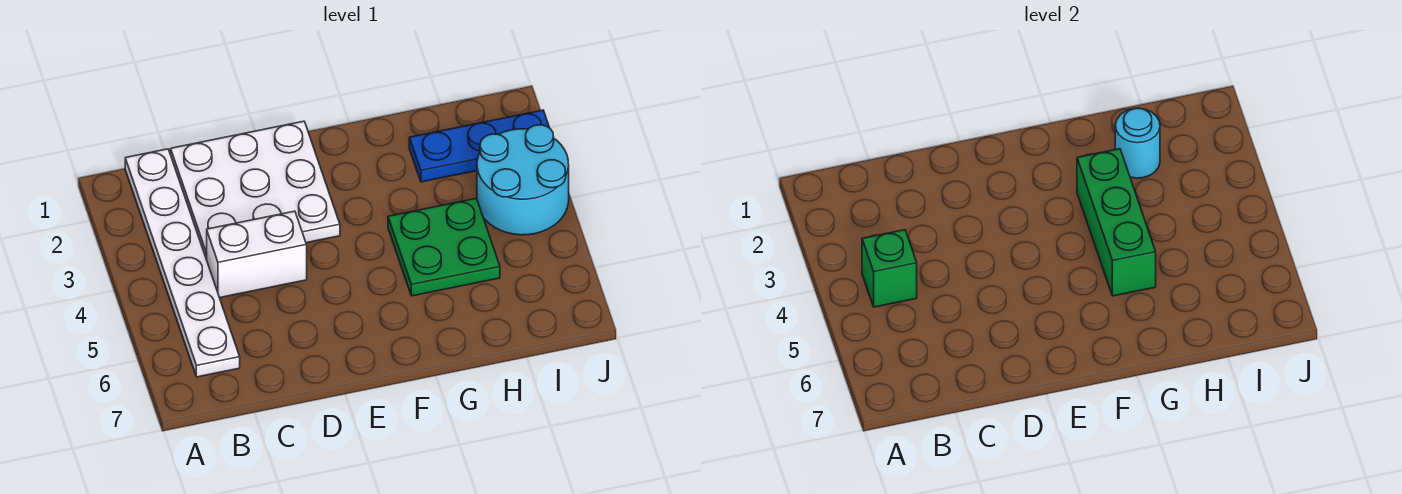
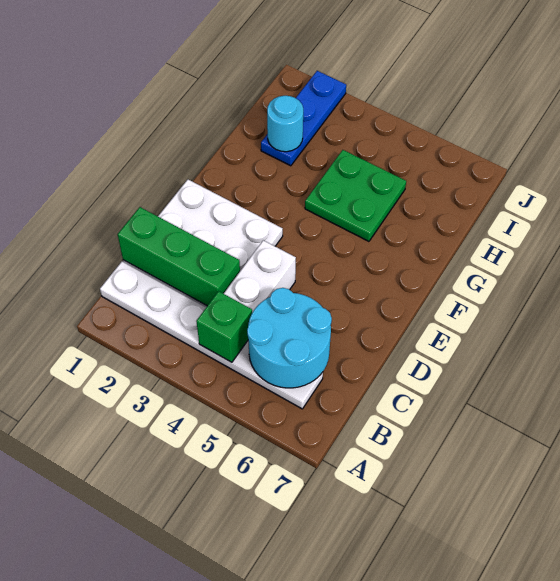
green 1x3 brick [1077,149,1156,296] -> green 1x3 brick moved to [118,207,240,306]
cyan 2x2 round brick [477,125,569,235] -> cyan 2x2 round brick moved to [247,288,332,388]

